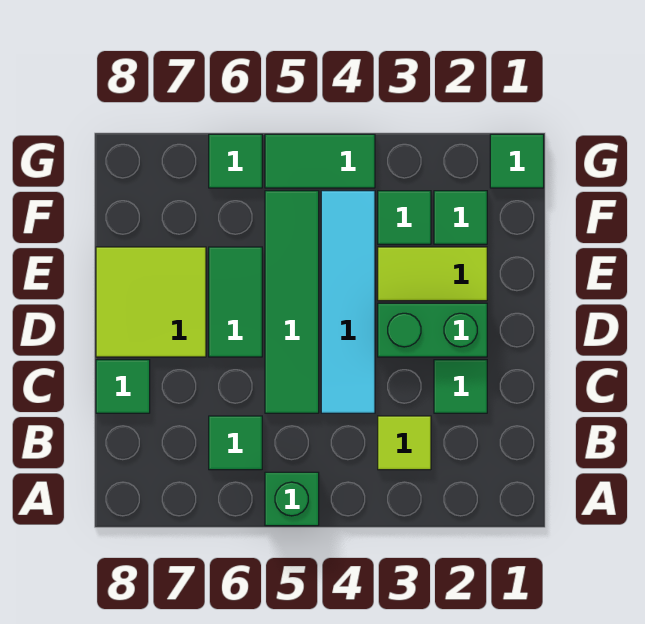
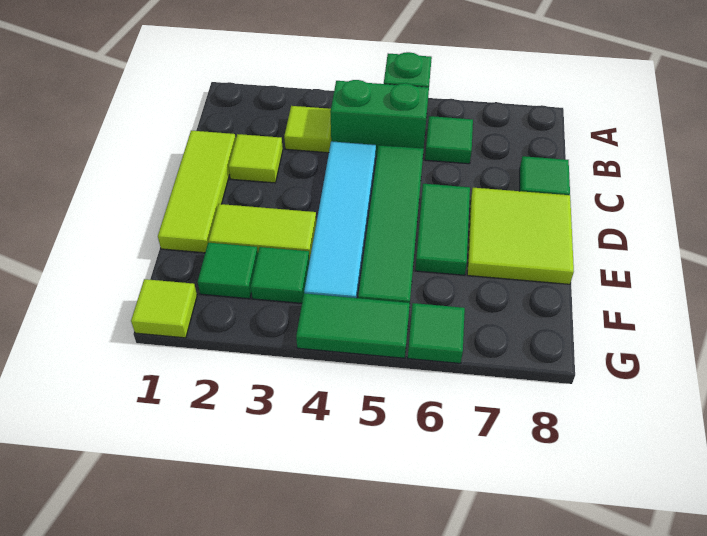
none -> lime 1x3 tile [158,131,236,253]
green 1x1 tile [434,360,487,413] -> lime 1x1 tile [229,134,283,183]
green 1x2 brick [378,303,487,357] -> green 1x2 brick moved to [330,80,429,156]
green 1x1 tile [490,134,544,188] -> lime 1x1 tile [131,279,197,338]

